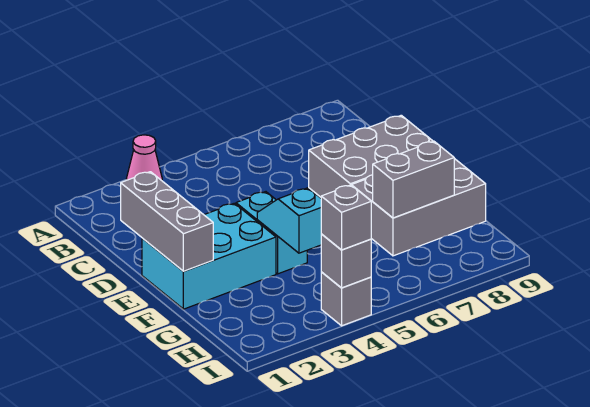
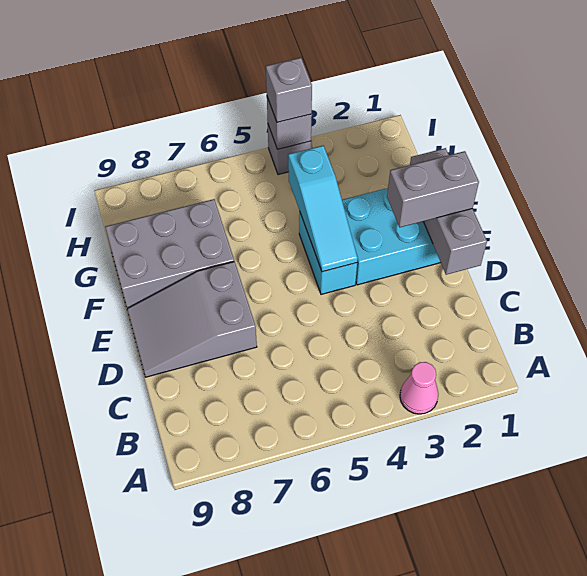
grey 2x3 brick [309,115,433,197] -> grey 2x3 slope [127,262,257,377]
cyan 1x2 slope [257,188,321,253] -> cyan 1x3 slope [288,146,358,272]
grey 1x2 brick [373,141,454,218] -> grey 1x2 brick moved to [387,151,479,227]

